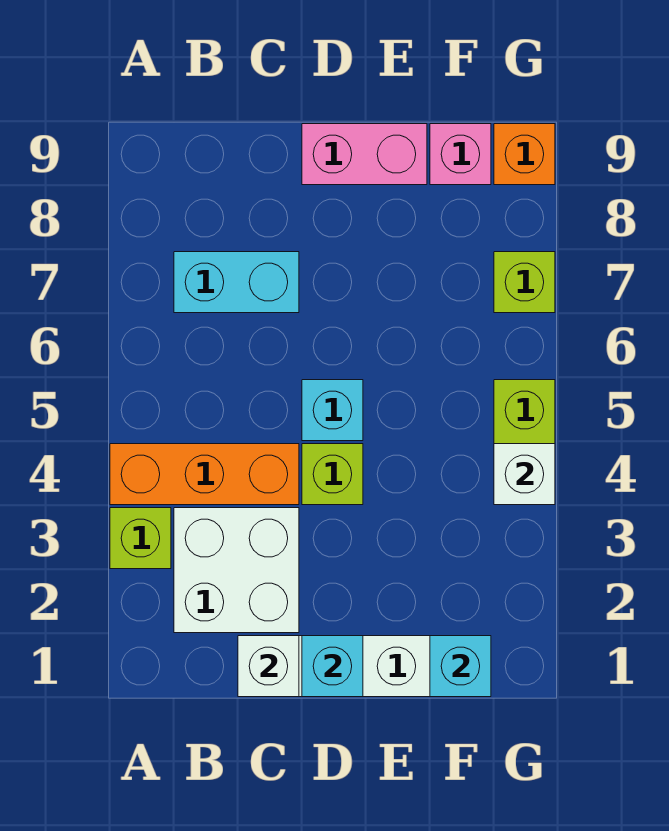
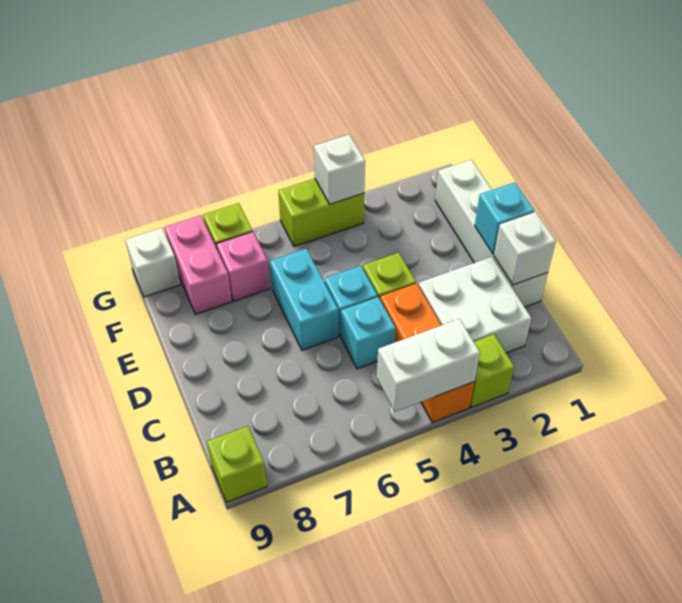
none -> white 1x2 brick [377,319,480,412]
none -> lime 1x1 brick [207,426,267,502]
cyan 1x2 brick [174,252,299,313] -> cyan 1x2 brick moved to [270,249,338,350]
pink 1x2 brick [302,124,427,185] -> pink 1x2 brick moved to [164,215,232,314]
cyan 1x1 brick [430,636,491,697] -> cyan 1x1 brick moved to [341,297,396,369]
pink 1x1 brick [430,124,491,185] -> pink 1x1 brick moved to [217,232,270,301]
orange 1x1 brick [494,124,555,185] -> white 1x1 brick [125,228,180,297]

